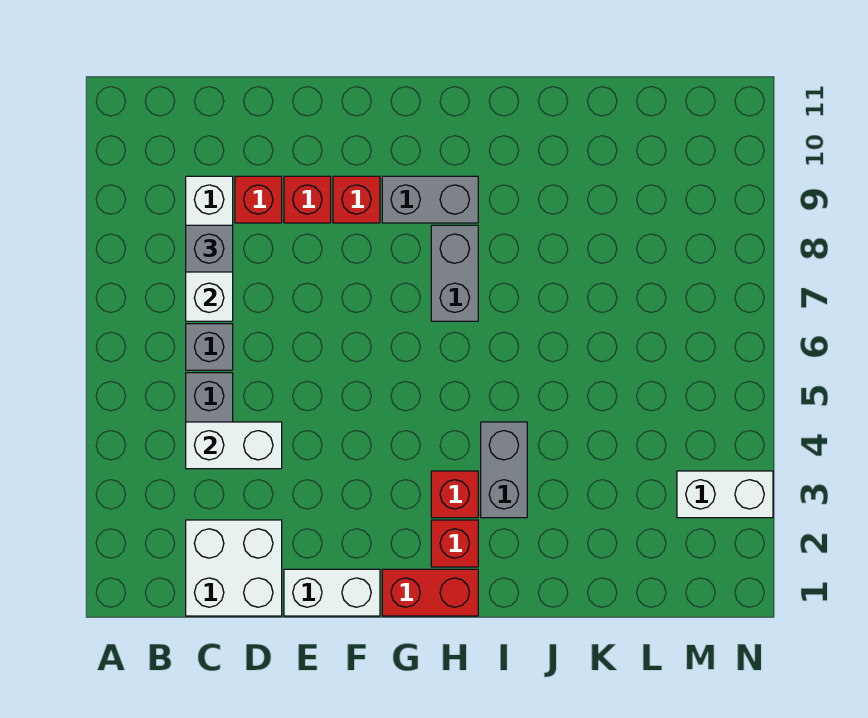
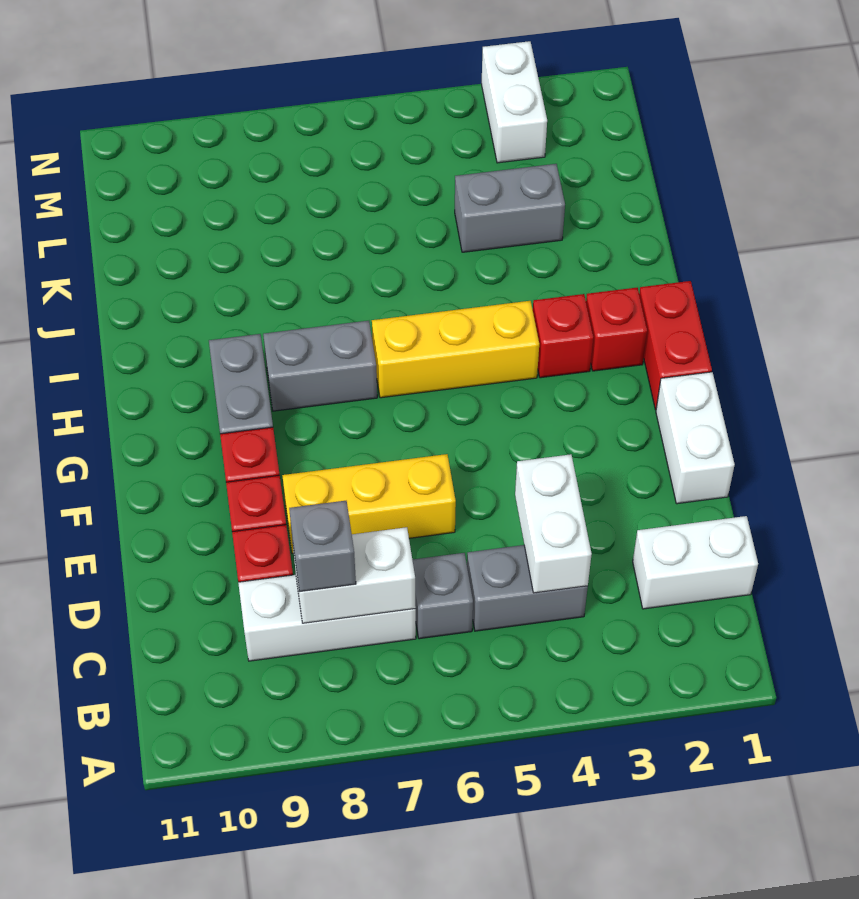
white 2x2 brick [186,520,282,616] -> white 1x2 brick [633,516,758,609]
none -> yellow 1x3 brick [282,454,456,553]
none -> yellow 1x3 brick [372,301,539,398]
grey 1x2 brick [481,422,527,518] -> grey 1x2 brick moved to [455,164,565,252]

